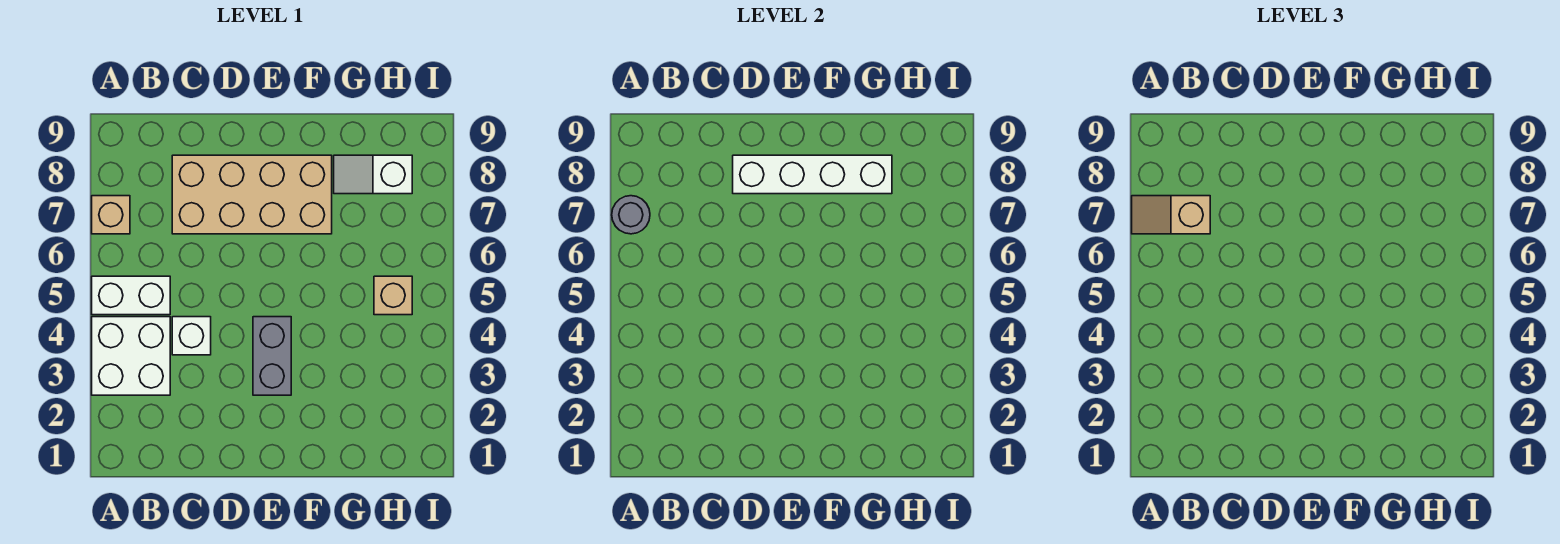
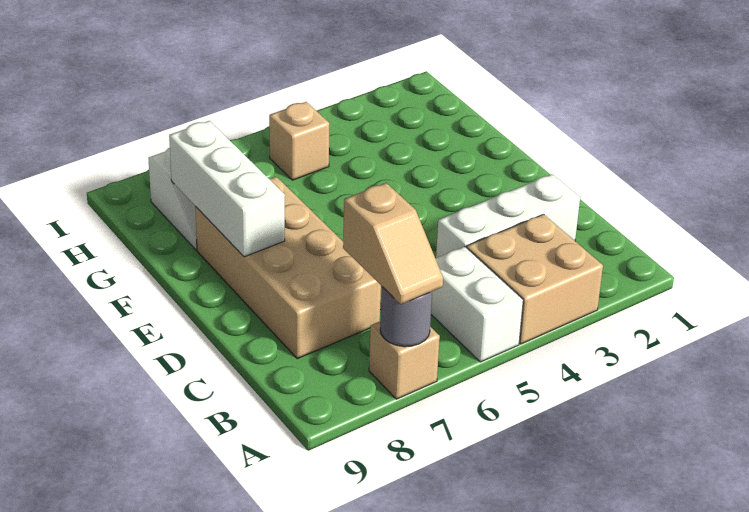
white 2x2 brick [92,317,170,395] -> tan 2x2 brick [467,214,603,344]
white 1x1 brick [172,317,211,355] -> white 1x3 brick [436,174,580,258]
white 1x4 brick [733,155,892,194] -> white 1x3 brick [169,121,285,257]
grey 1x2 brick [253,317,291,395] -> none

